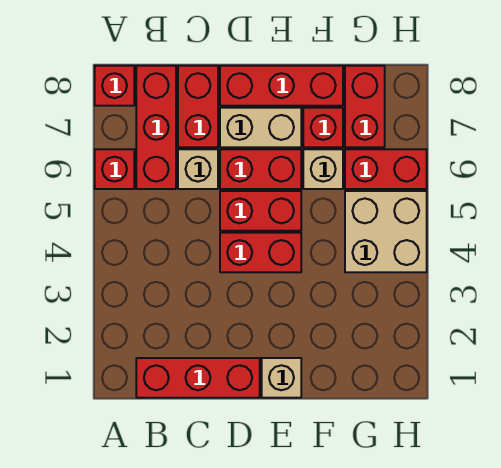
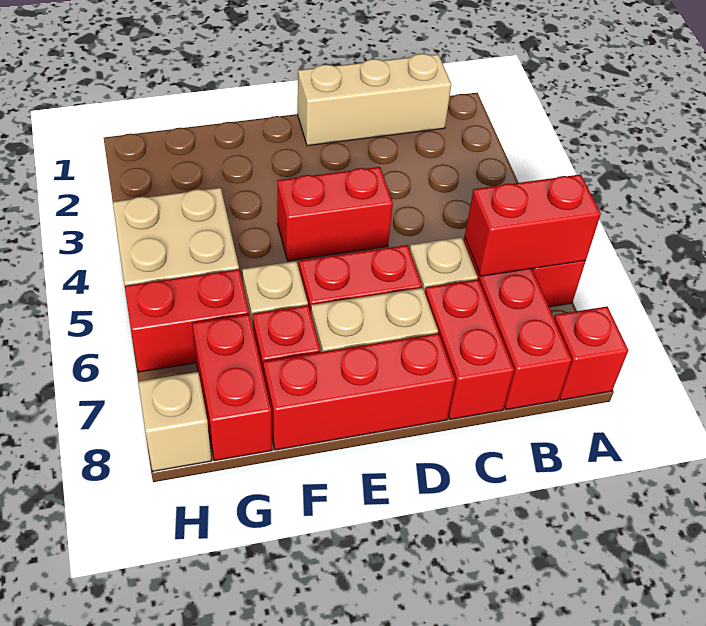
red 1x3 brick [136,358,260,398] -> tan 1x3 brick [298,54,451,146]
red 1x2 brick [220,191,301,231] -> red 1x2 brick moved to [465,174,601,276]
tan 1x1 brick [262,358,301,398] -> tan 1x1 brick moved to [138,372,211,471]

